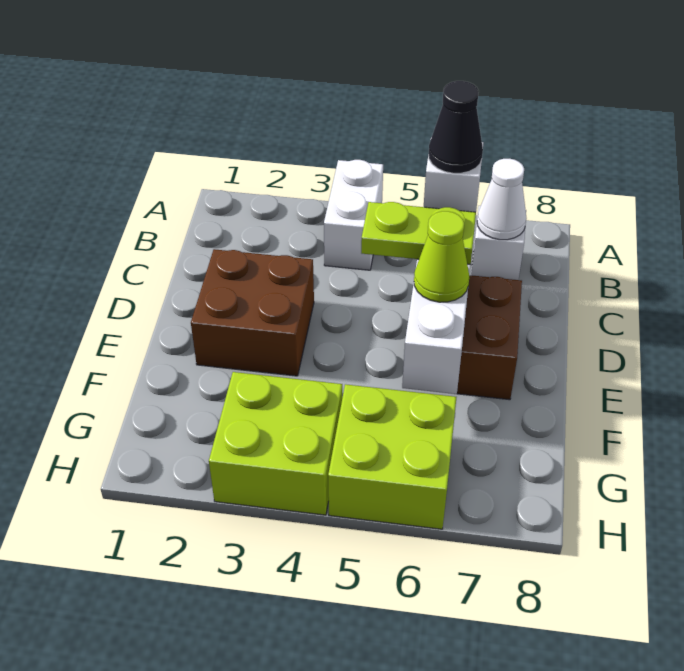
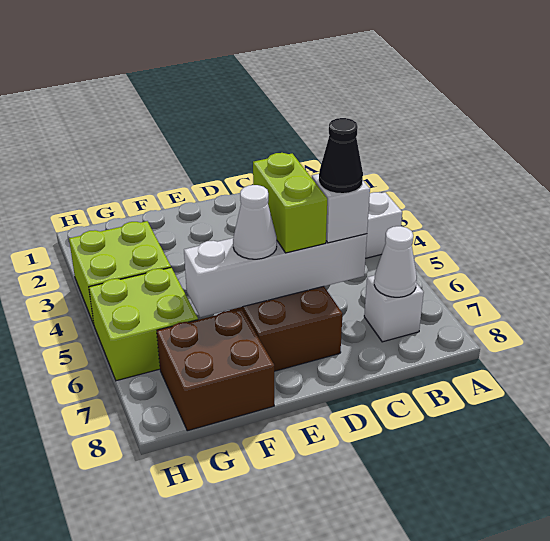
brown 2x2 brick [191,249,314,376] -> brown 2x2 brick moved to [157,309,274,431]
lime 1x2 plate [361,202,476,264] -> lime 1x2 brick [253,153,327,253]
lime 1x1 cone [414,211,469,302] -> white 1x1 cone [233,185,277,259]

